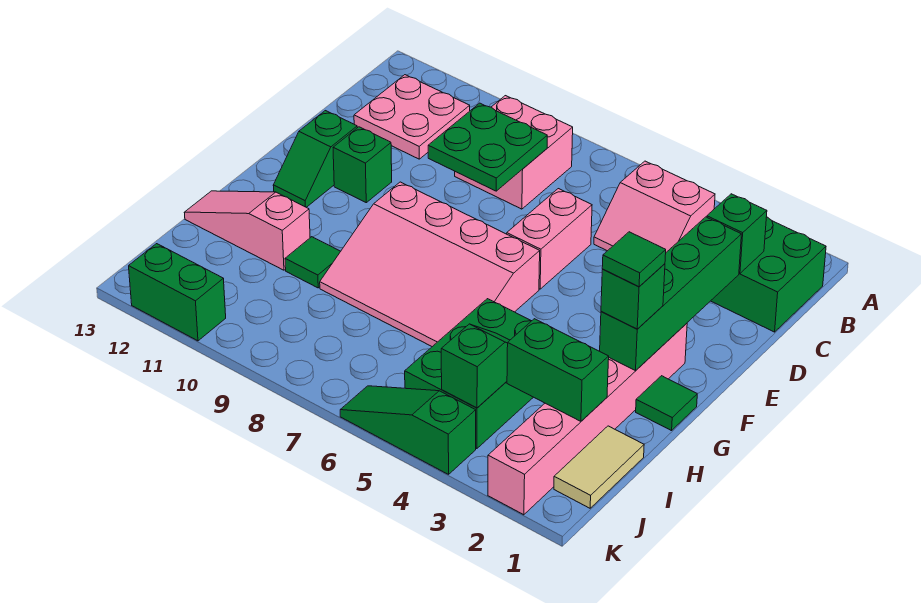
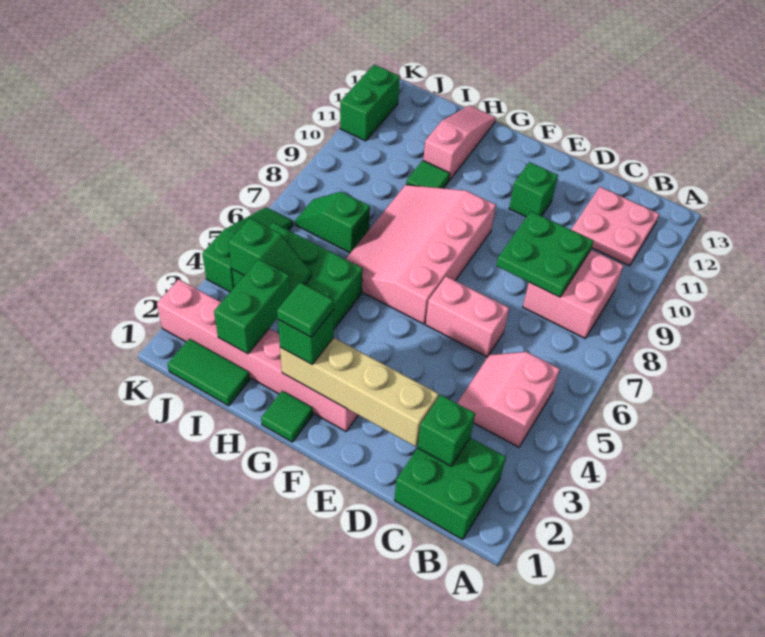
green 1x4 brick [600,217,741,371] -> tan 1x4 brick [280,338,439,447]
green 1x2 slope [273,111,357,207] -> green 1x2 slope moved to [295,192,370,253]
tan 1x2 tile [554,426,644,508] -> green 1x2 tile [167,339,250,406]

